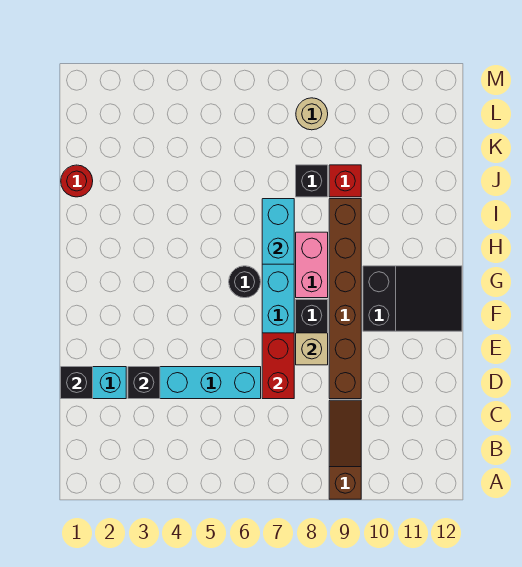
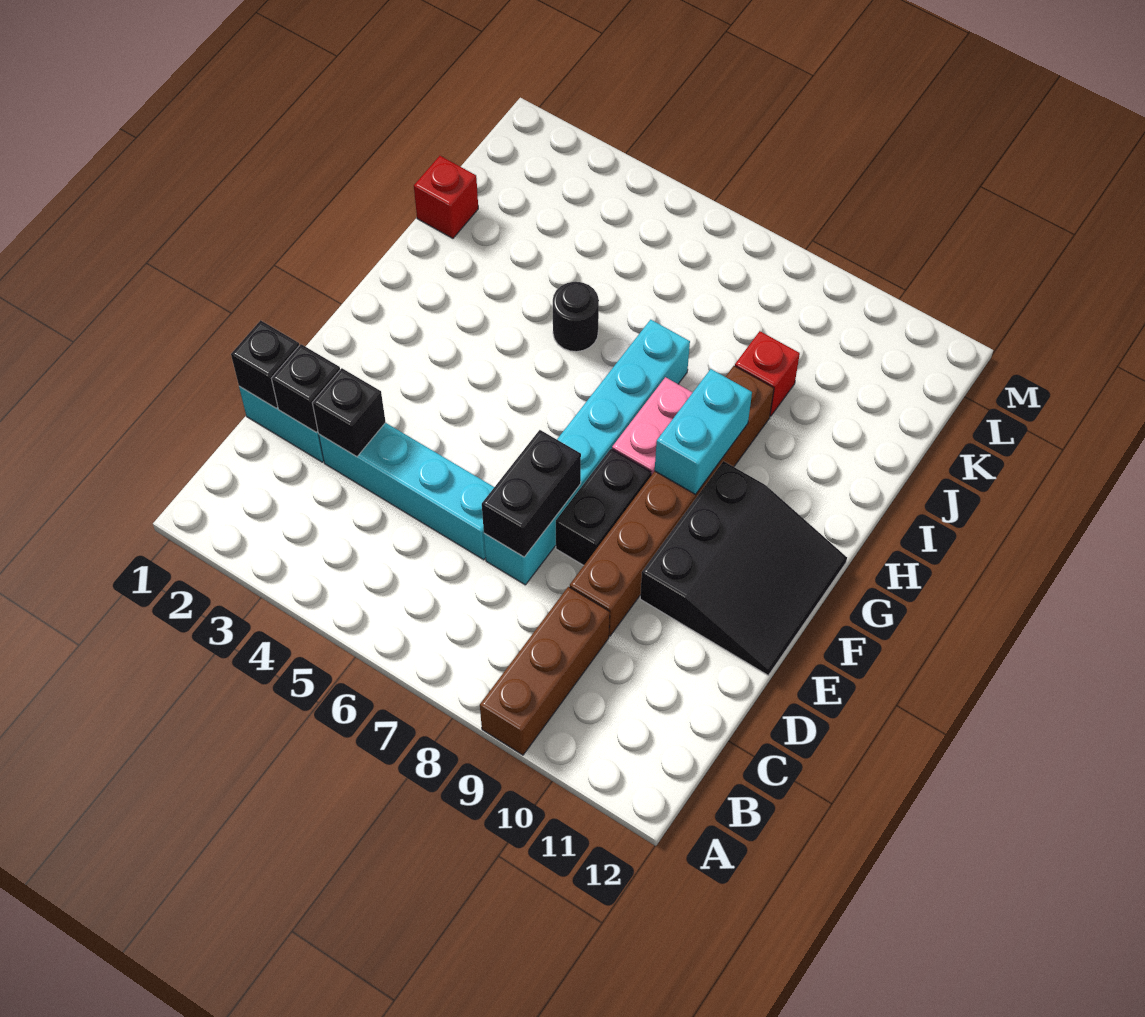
brown 1x3 slope [329,400,361,499] -> brown 1x3 brick [480,587,610,755]
red 1x2 brick [262,333,294,399] -> black 1x2 brick [482,430,581,557]
tan 1x1 brick [296,333,328,365] -> none
black 2x3 slope [363,266,462,331] -> black 3x3 slope [640,461,847,675]
black 1x1 round brick [229,266,261,298] -> black 1x1 round brick moved to [553,282,599,352]
cyan 1x2 brick [262,199,294,264] -> cyan 1x2 brick moved to [655,369,752,494]
red 1x1 round brick [61,165,93,197] -> red 1x1 brick [414,156,478,238]
black 1x1 brick [296,165,328,197] -> black 1x1 brick moved to [272,344,340,433]
tan 1x1 round brick [296,98,328,130] -> none

